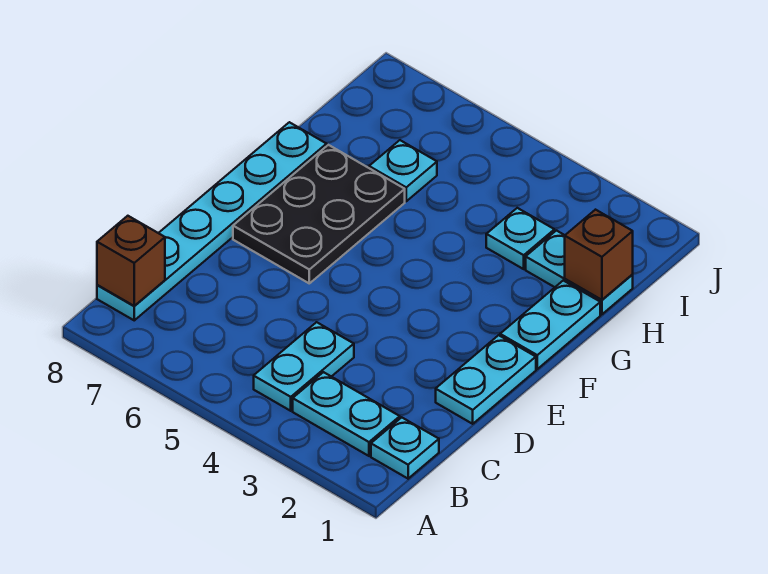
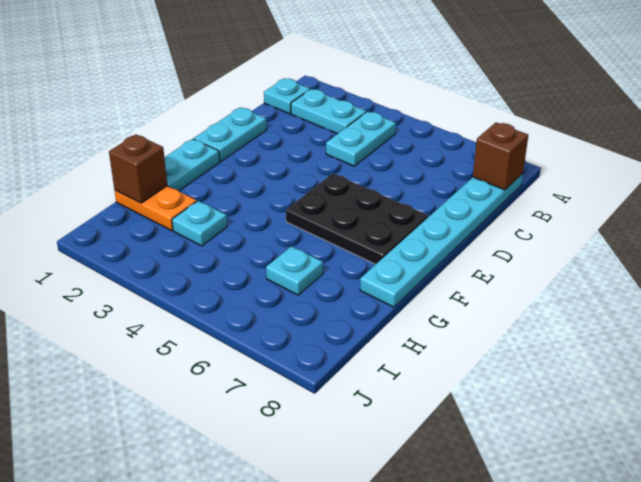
black 2x3 plate [233,145,405,283] -> black 2x3 plate turned to [286,173,428,264]
cyan 1x2 plate [526,231,633,314] -> orange 1x2 plate [115,186,197,231]

